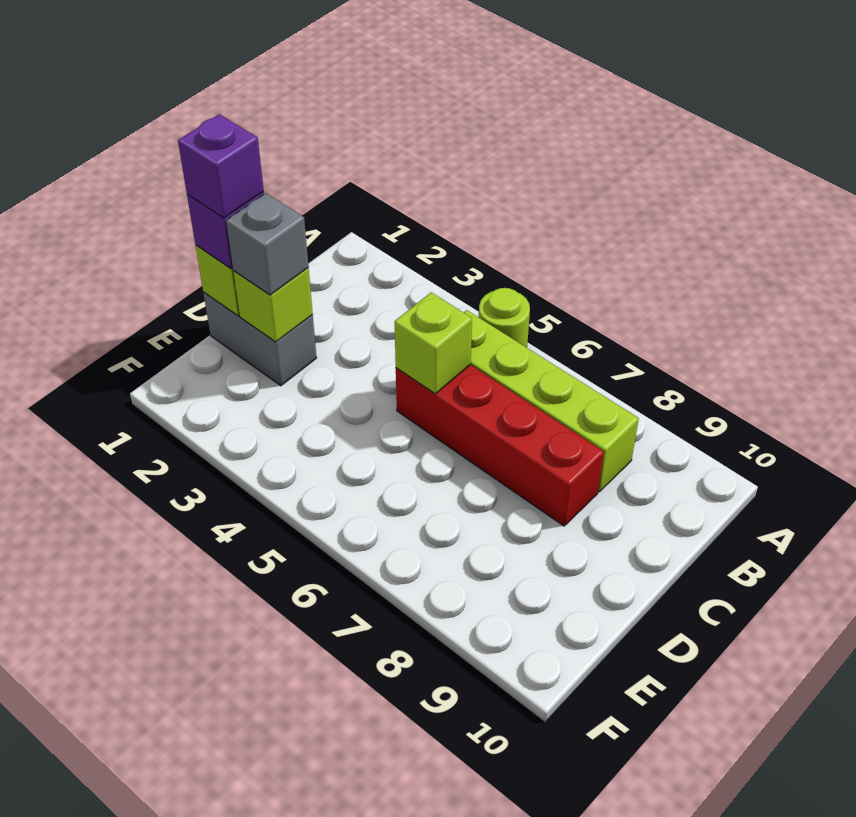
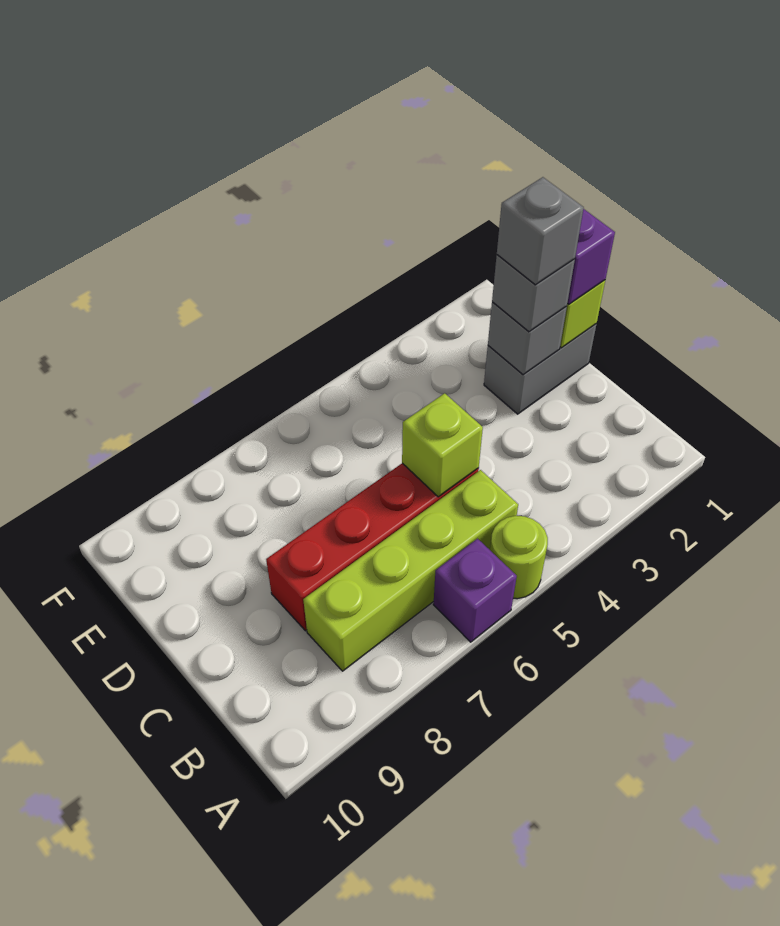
purple 1x1 brick [178,114,264,218] -> purple 1x1 brick moved to [433,539,517,642]
lime 1x1 brick [233,268,313,342] -> grey 1x1 brick [488,302,567,375]
none -> grey 1x1 brick [497,177,584,285]

